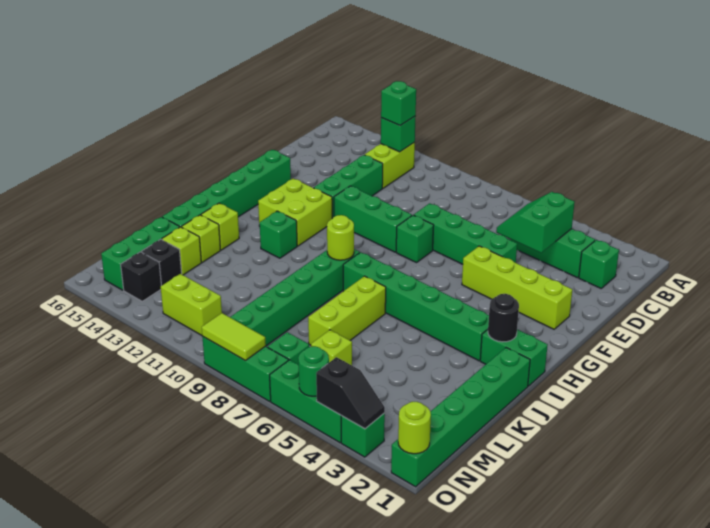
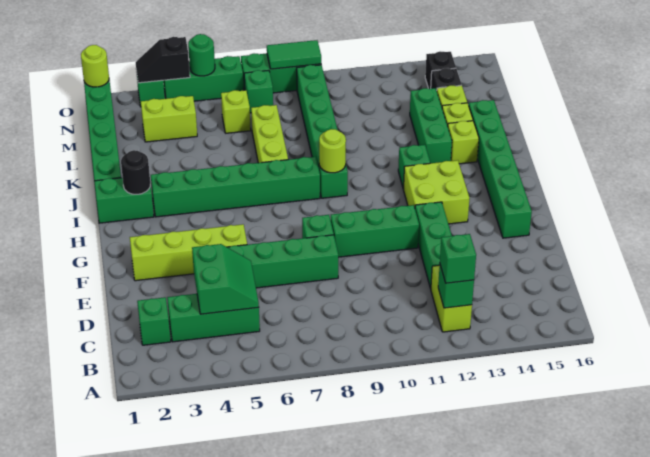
green 1x3 brick [101,217,180,290] -> green 1x3 brick moved to [410,88,452,163]
lime 1x2 brick [161,274,222,335] -> lime 1x2 brick moved to [141,96,197,142]
lime 1x2 tile [202,313,266,360] -> green 1x2 tile [267,40,321,69]

